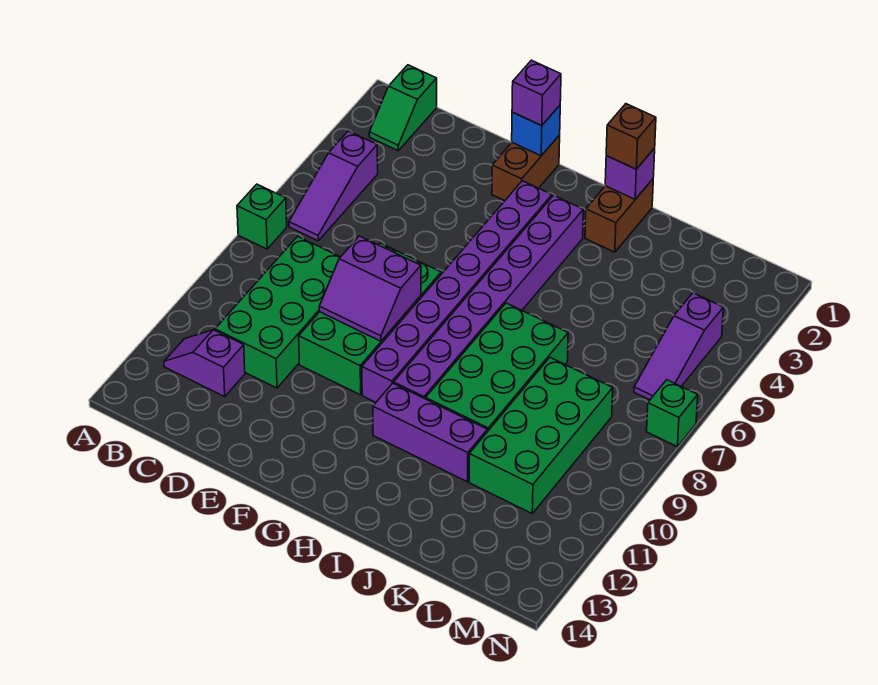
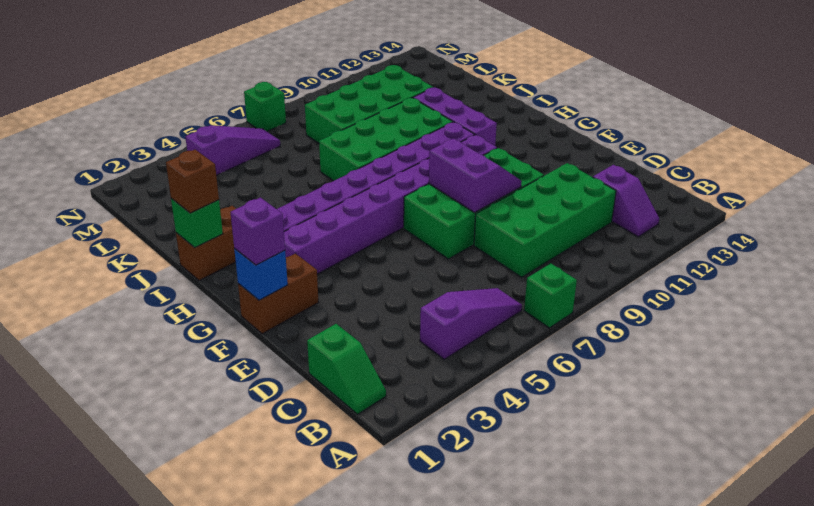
green 1x2 slope [369,65,437,150] -> green 1x2 slope turned to [307,324,386,414]
purple 1x1 brick [605,148,655,199] -> green 1x1 brick [171,198,223,247]

